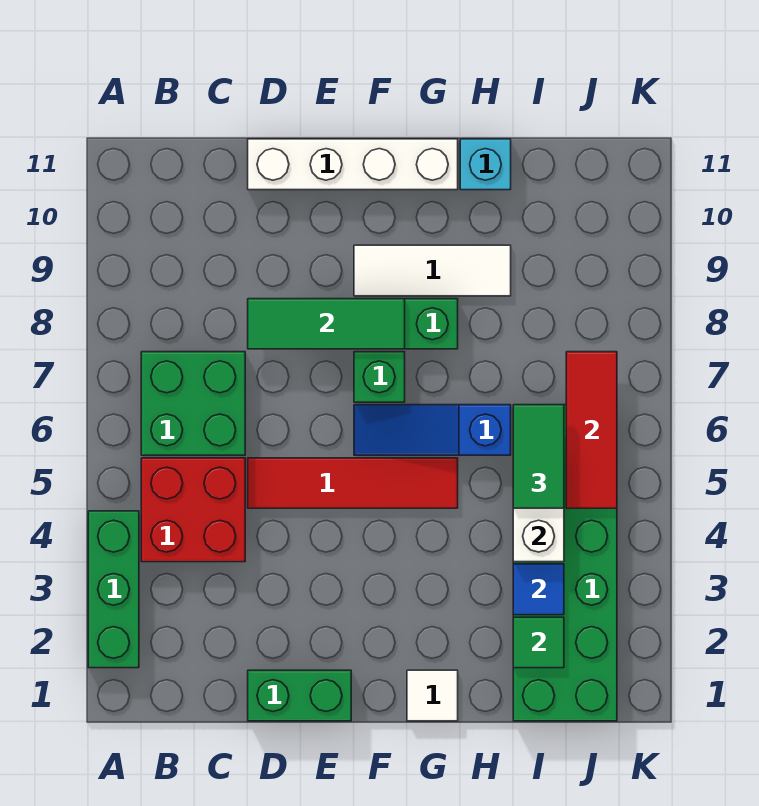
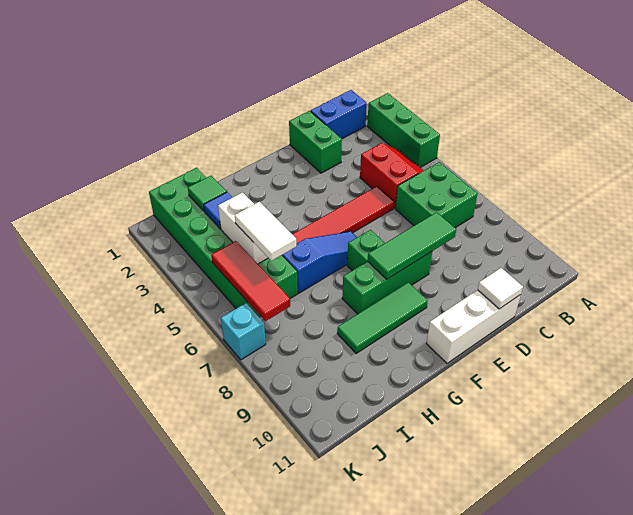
none -> blue 1x2 brick [311,90,367,139]
red 2x2 brick [141,458,245,562] -> red 2x2 slope [360,143,424,208]
green 1x2 brick [248,670,351,721] -> green 1x2 brick turned to [289,111,342,173]
white 1x4 brick [248,139,458,190] -> white 1x3 brick [426,290,521,363]
white 1x3 tile [354,245,511,296] -> green 1x3 tile [337,282,428,353]
white 1x1 tile [407,670,458,721] -> white 1x1 tile moved to [478,268,523,309]
cyan 1x1 brick [460,139,511,190] -> cyan 1x1 brick moved to [221,303,266,360]
green 1x2 tile [513,405,564,508] -> white 1x2 tile [235,202,296,261]

